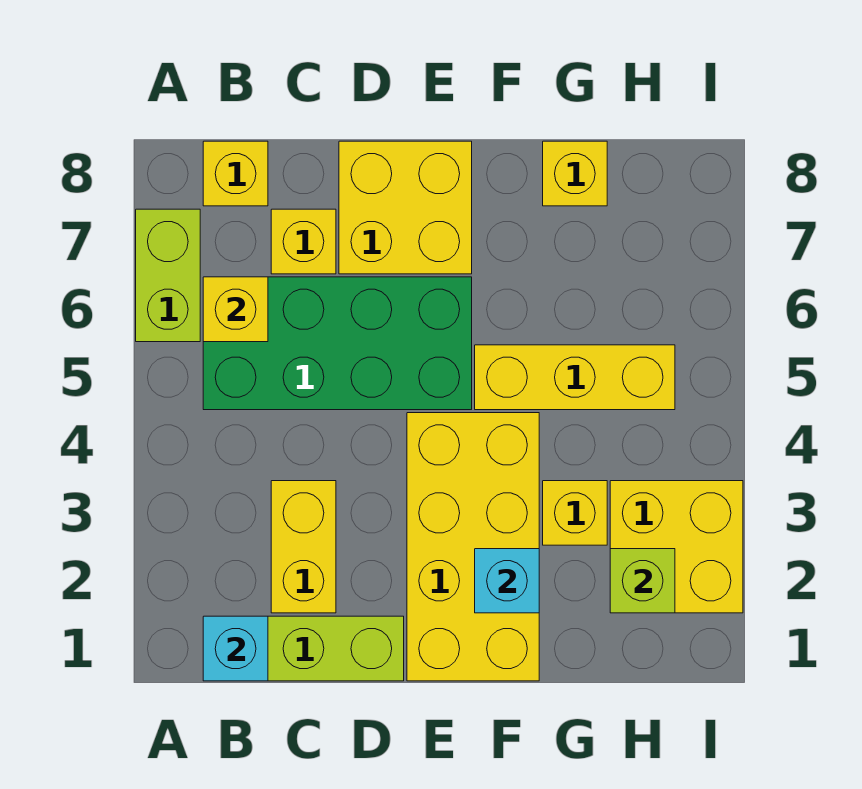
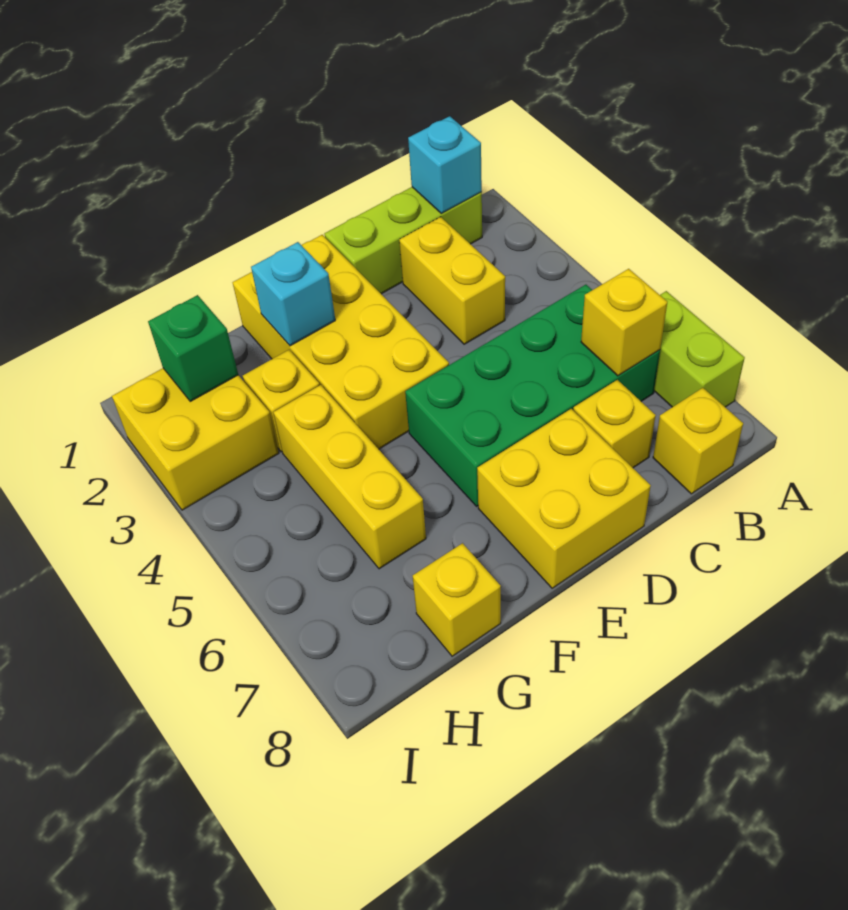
yellow 1x3 brick [475,345,675,410] -> yellow 1x3 brick turned to [274,385,426,569]
lime 1x1 brick [610,549,675,613] -> green 1x1 brick [148,295,238,402]

